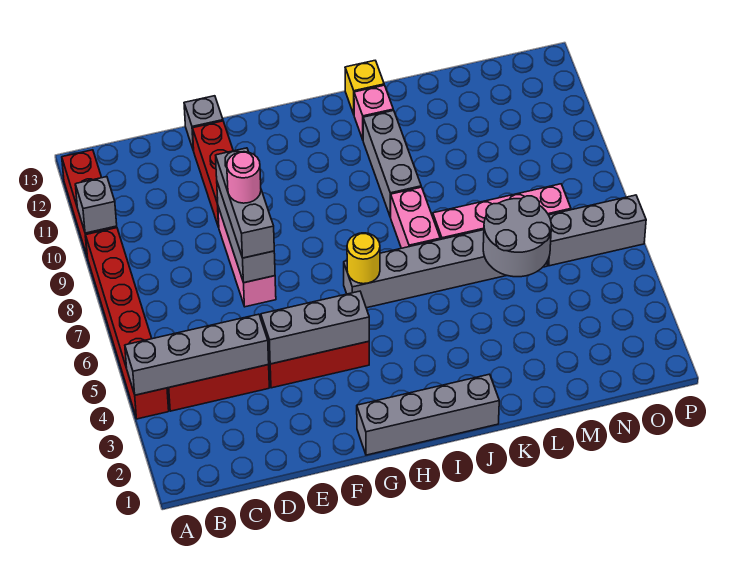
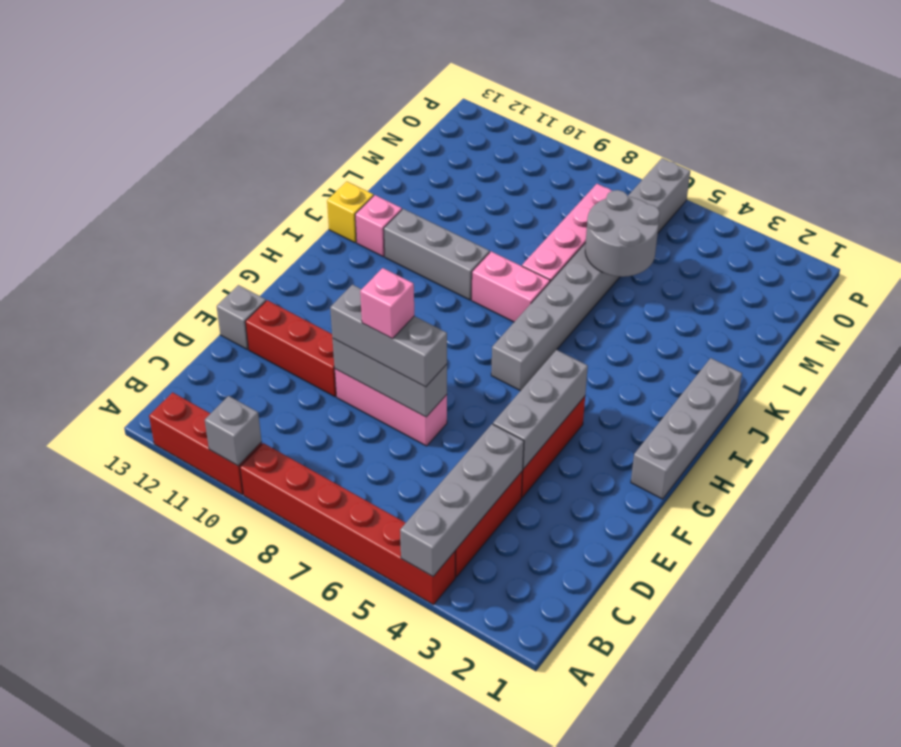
pink 1x1 round brick [227,152,261,203] -> pink 1x1 brick [360,268,414,339]
yellow 1x1 round brick [347,233,380,284] -> none

